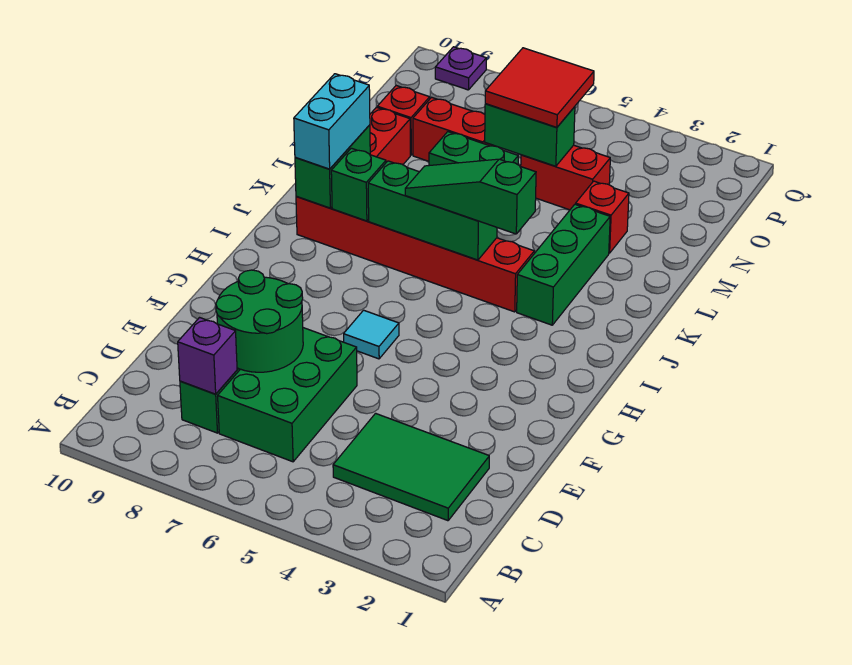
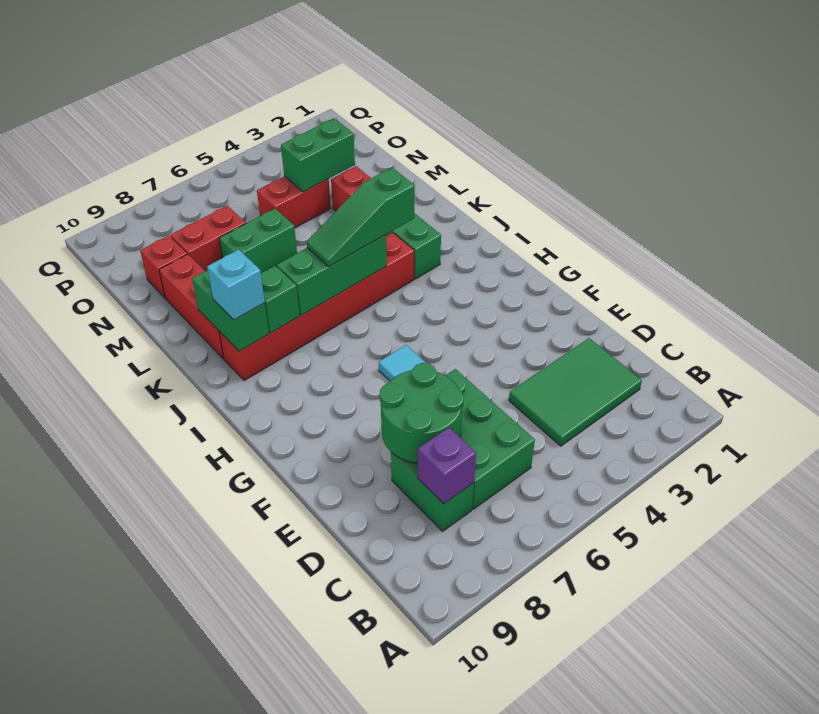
cyan 1x2 brick [294,74,370,169] -> cyan 1x1 brick [207,249,265,320]
green 1x2 brick [485,104,575,166] -> green 1x2 brick moved to [281,118,355,192]
red 2x2 tile [485,48,594,128] -> none
purple 1x1 plate [435,47,486,90] -> none

